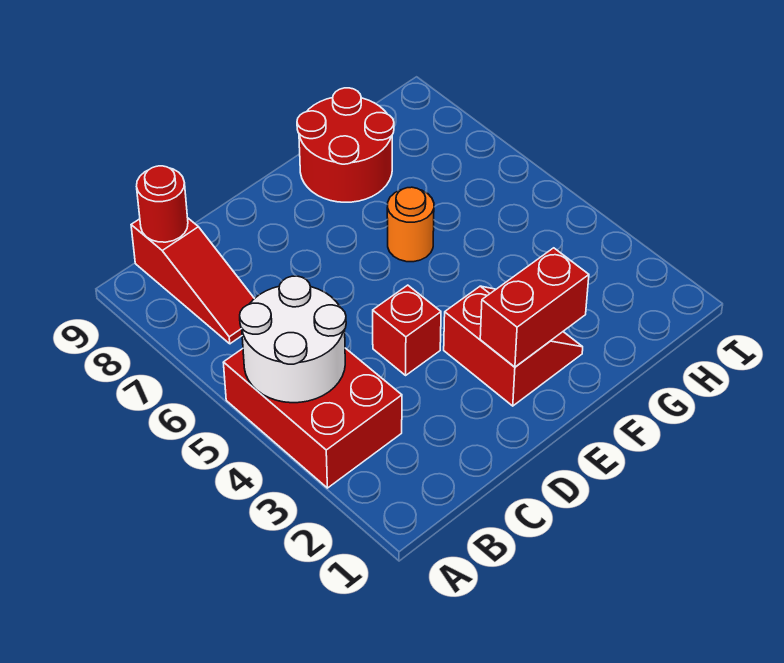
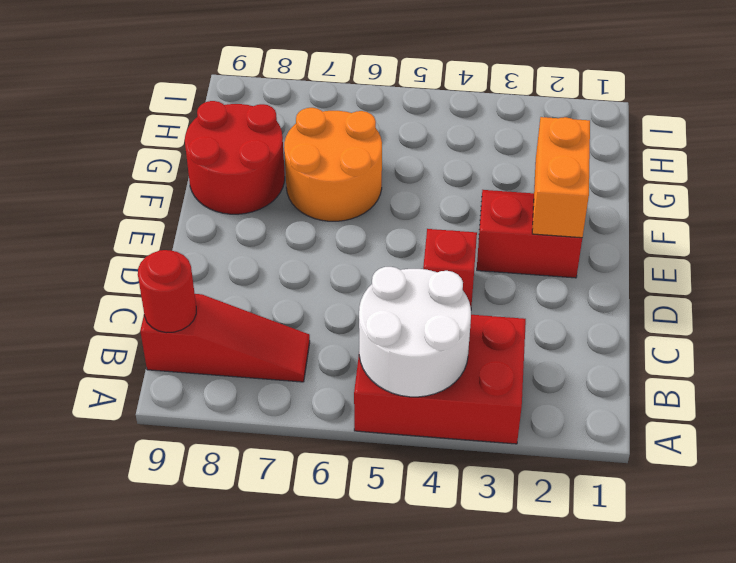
red 1x2 brick [480,248,589,367] -> orange 1x2 brick [532,117,590,238]
orange 1x1 round brick [387,187,434,262] -> orange 2x2 round brick [284,108,382,221]

